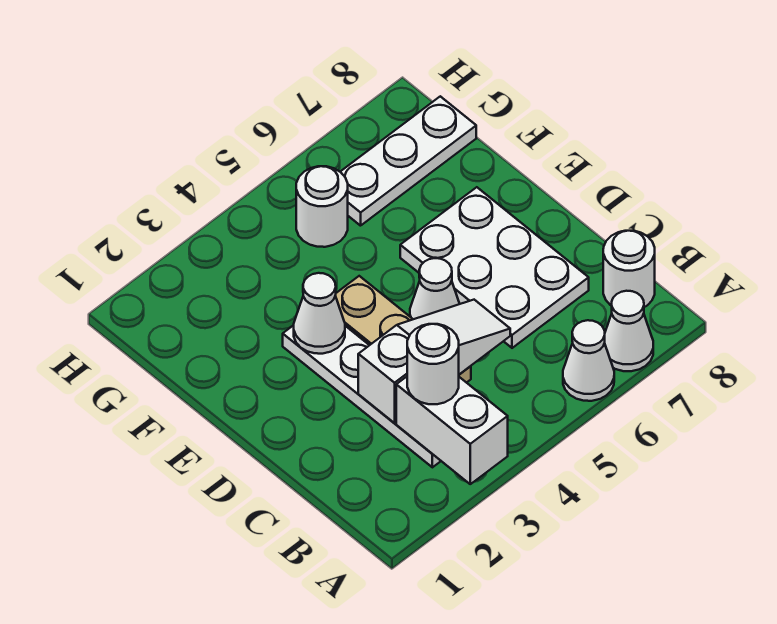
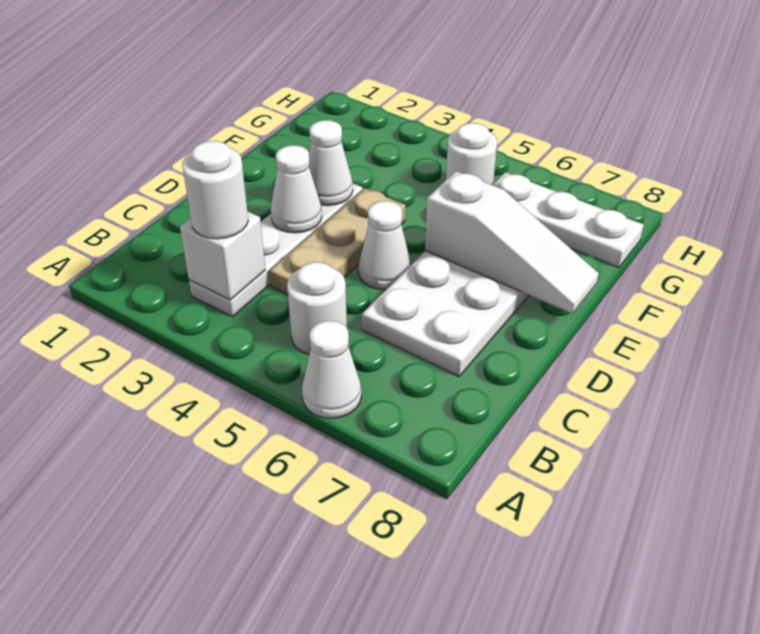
white 1x2 brick [396,377,508,484] -> white 1x1 brick [180,211,265,300]
white 1x1 cone [605,291,653,371] -> white 1x1 cone moved to [271,145,322,233]
white 1x1 round brick [603,231,655,307] -> white 1x1 round brick moved to [287,262,347,354]
white 1x3 slope [358,300,510,423] -> white 1x3 slope moved to [425,171,599,313]

